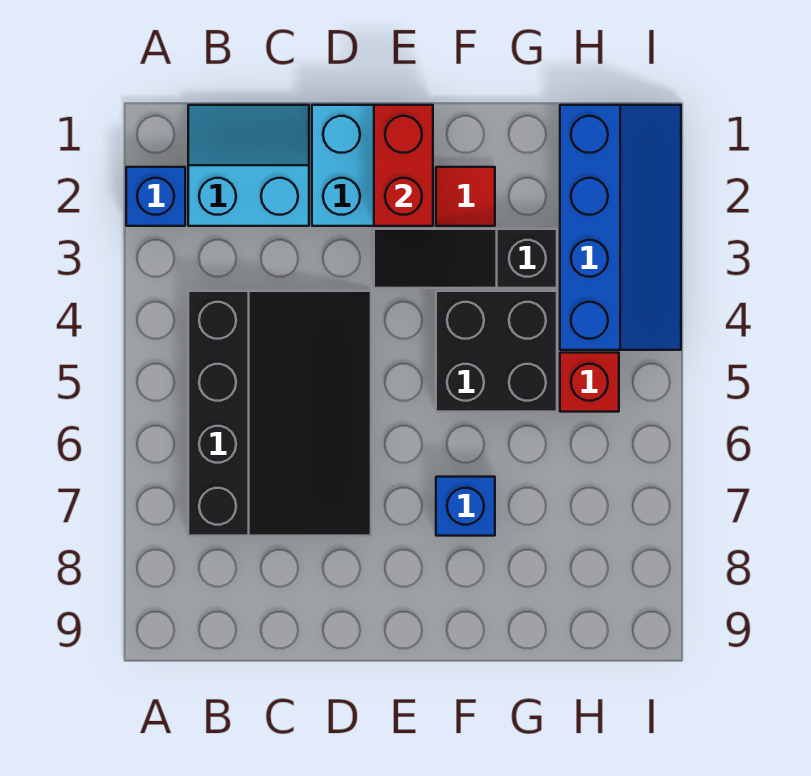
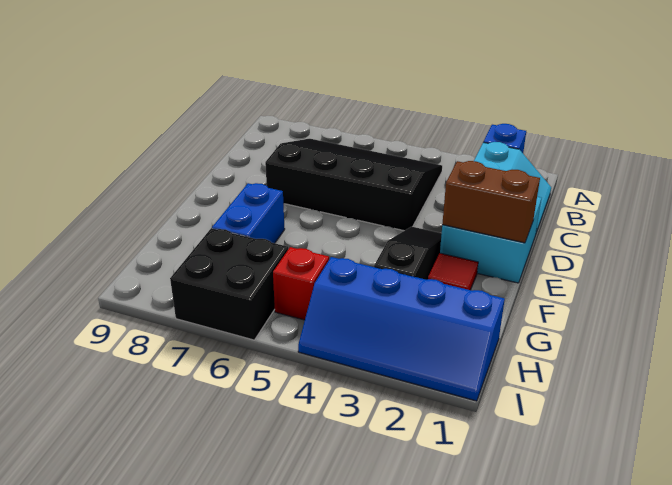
black 3x4 slope [188,291,371,536] -> black 3x4 slope turned to [265,139,442,231]
red 1x2 brick [374,105,433,226] -> brown 1x2 brick [442,161,540,243]
black 2x2 brick [436,291,557,412] -> black 2x2 brick moved to [170,228,288,340]
blue 1x1 brick [436,477,495,536] -> blue 1x2 brick [212,183,285,243]

